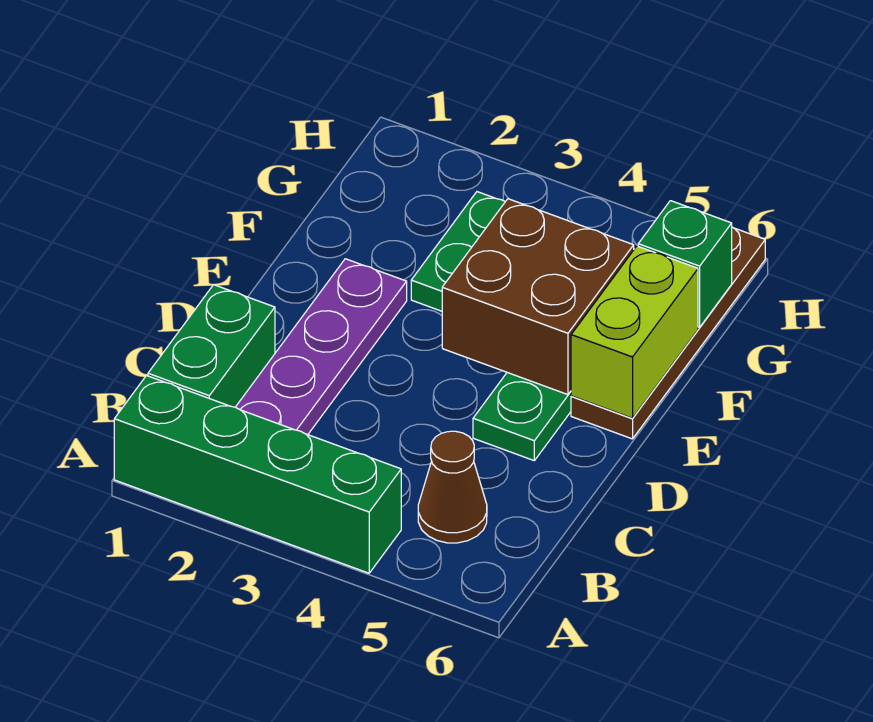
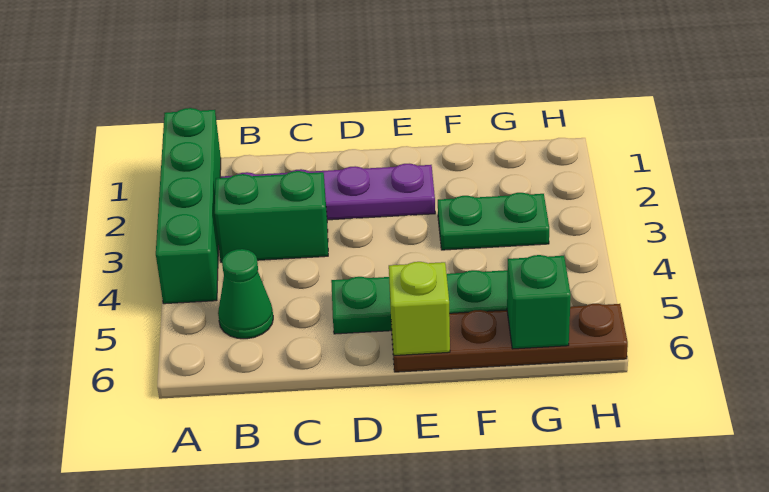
green 1x2 brick [148,285,275,407] -> green 1x2 brick moved to [215,171,328,262]
brown 1x1 cone [418,431,487,543] -> green 1x1 cone [218,249,273,339]
brown 2x2 brick [442,199,634,395] -> none
lime 1x2 brick [571,246,698,418] -> lime 1x1 brick [389,262,450,355]

